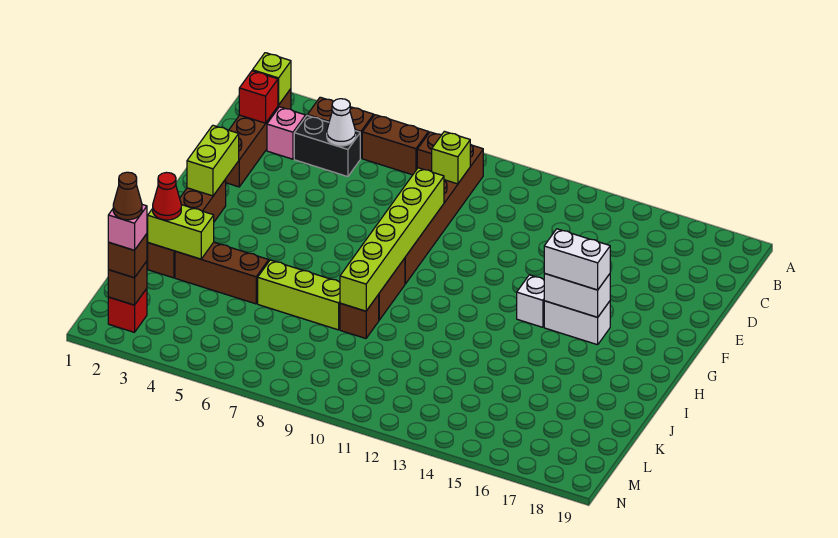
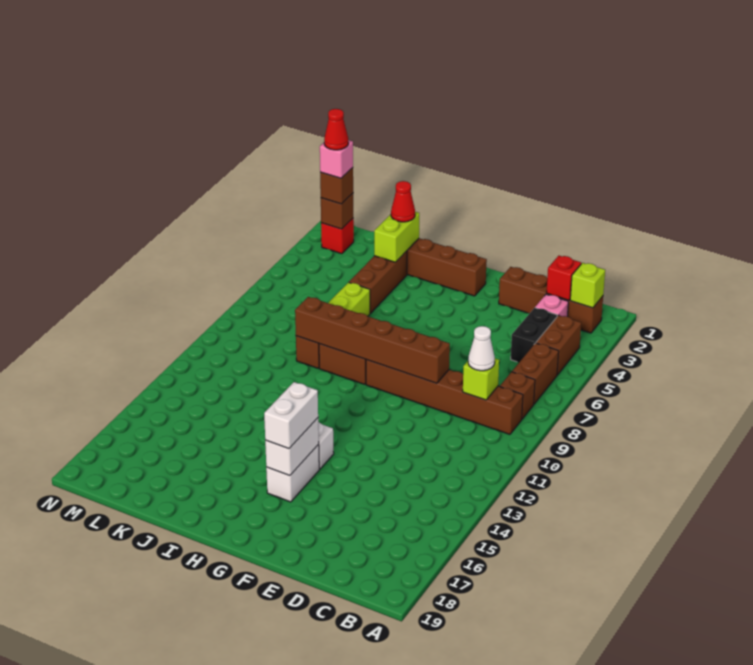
white 1x1 cone [327,99,356,146] -> white 1x1 cone moved to [468,326,495,371]
lime 1x6 brick [340,168,444,311] -> brown 1x6 brick [295,297,450,383]
lime 1x2 brick [187,125,239,196] -> none
brown 1x1 cone [113,172,142,220] -> red 1x1 cone [324,109,348,150]

